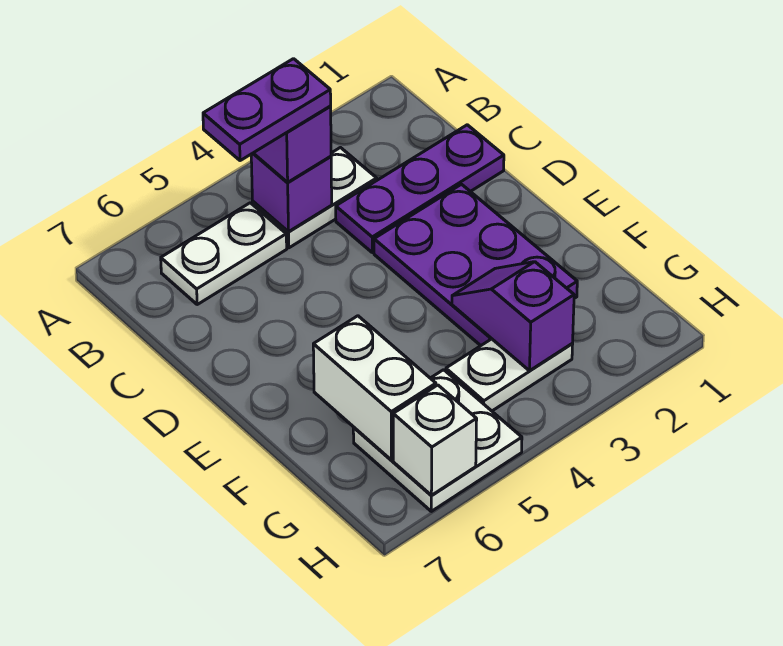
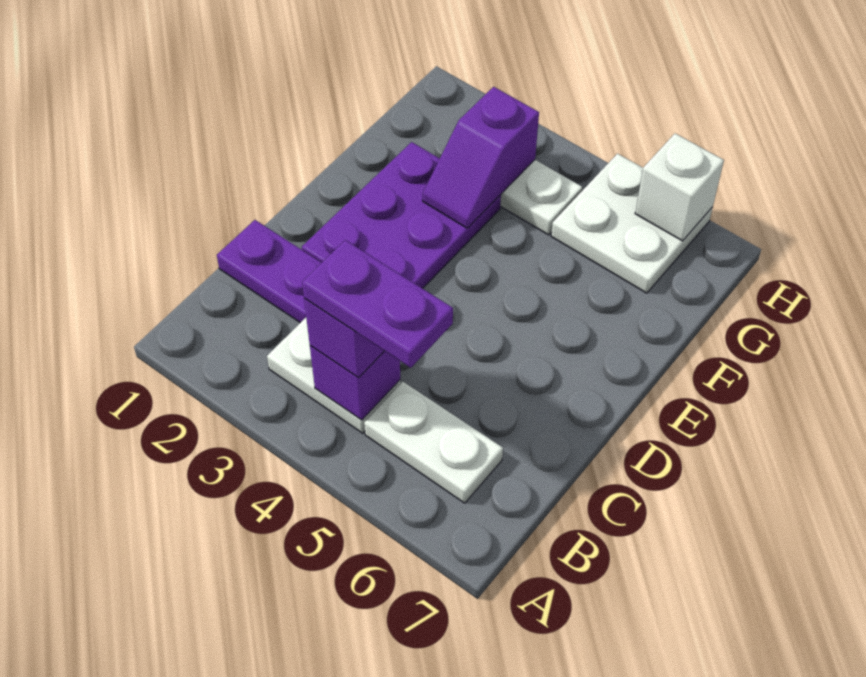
white 1x2 brick [313,316,436,460] -> none

